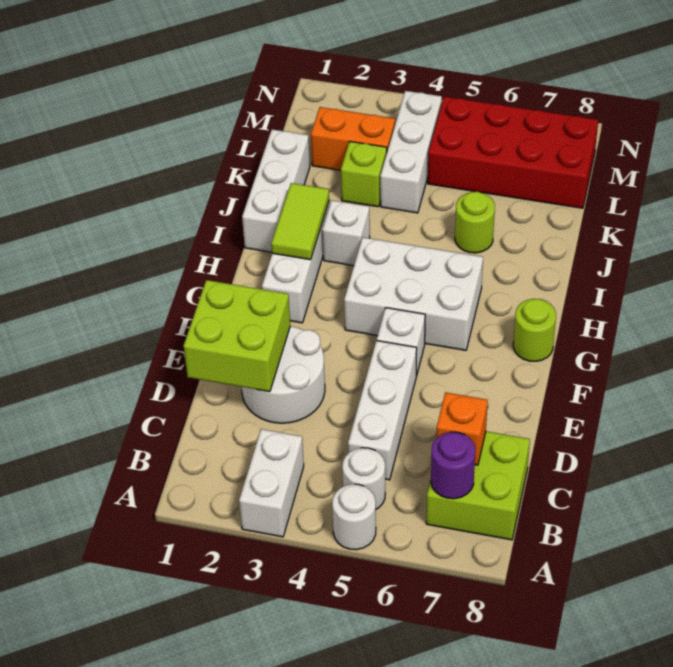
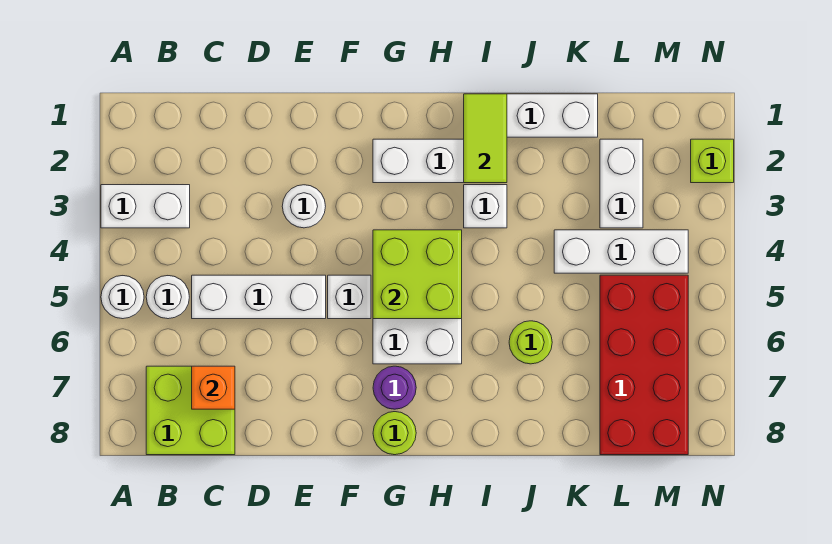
purple 1x1 round brick [431,432,475,499] -> purple 1x1 round brick moved to [373,366,416,409]
lime 2x2 brick [184,280,290,392] -> lime 2x2 brick moved to [373,230,462,319]
white 2x2 round brick [241,326,325,423] -> white 1x1 round brick [282,185,326,228]
lime 1x2 tile [271,183,329,260] -> lime 1x2 tile turned to [464,94,507,183]
lime 1x1 brick [341,141,387,207] -> lime 1x1 brick moved to [691,139,734,183]
orange 1x2 brick [311,107,395,170] -> white 1x2 brick [600,139,643,228]

